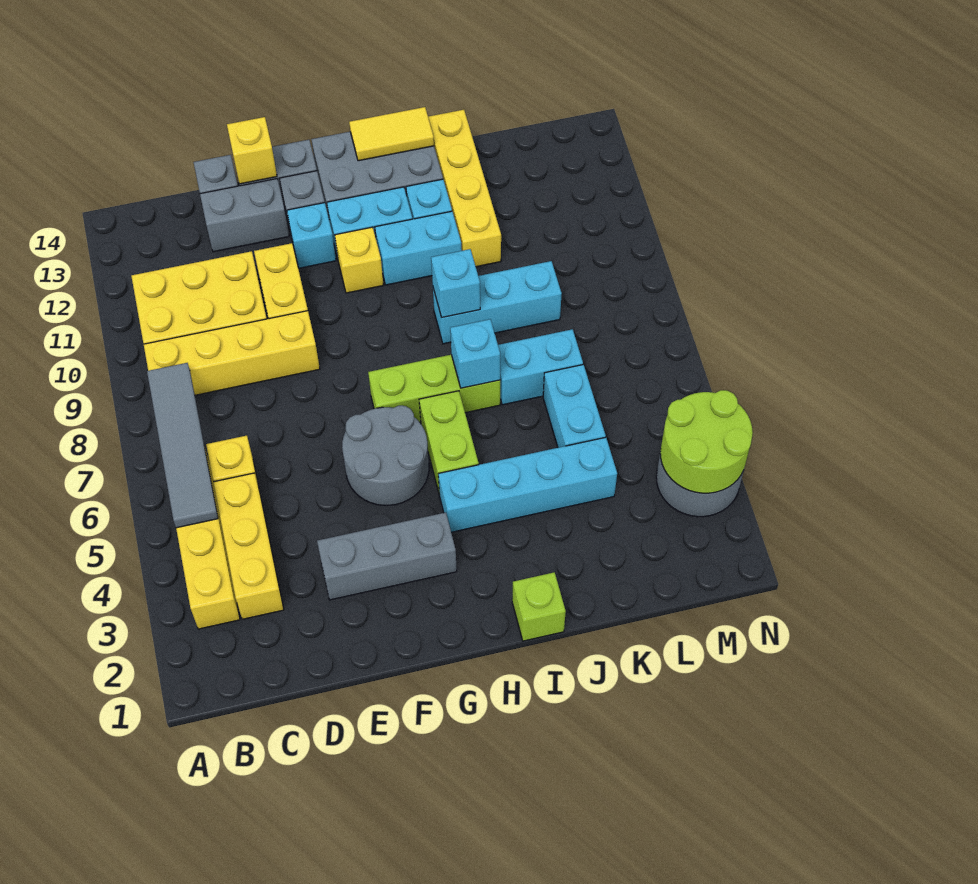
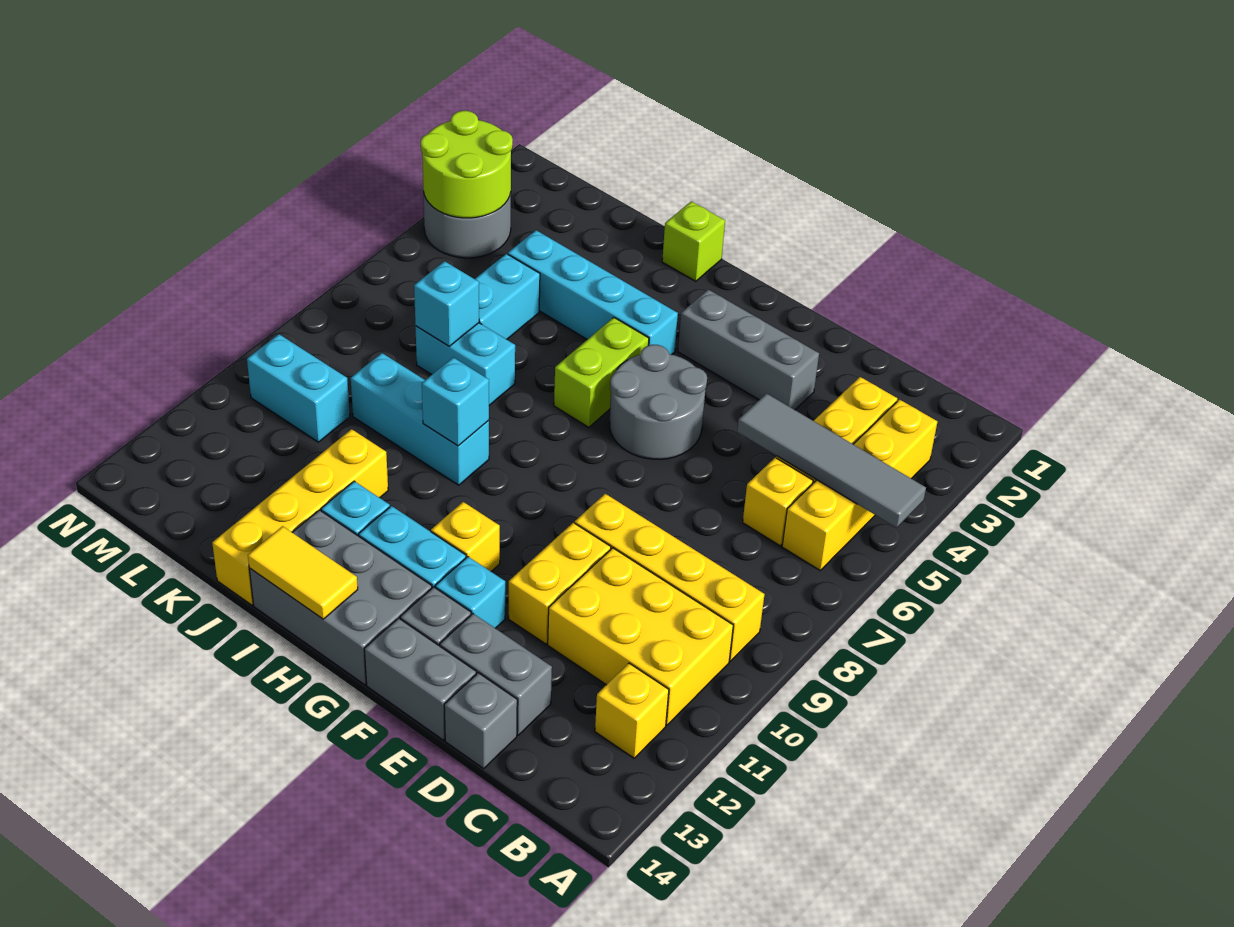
grey 1x4 tile [147,363,218,528] -> grey 1x4 tile turned to [737,393,926,528]
yellow 1x1 brick [227,117,277,184] -> yellow 1x1 brick moved to [595,663,669,758]
lime 1x3 brick [368,355,500,422] -> none
cyan 1x2 brick [375,211,462,285] -> cyan 1x2 brick moved to [247,334,350,442]
cyan 1x1 brick [450,319,500,388] -> cyan 1x1 brick moved to [414,261,479,346]

